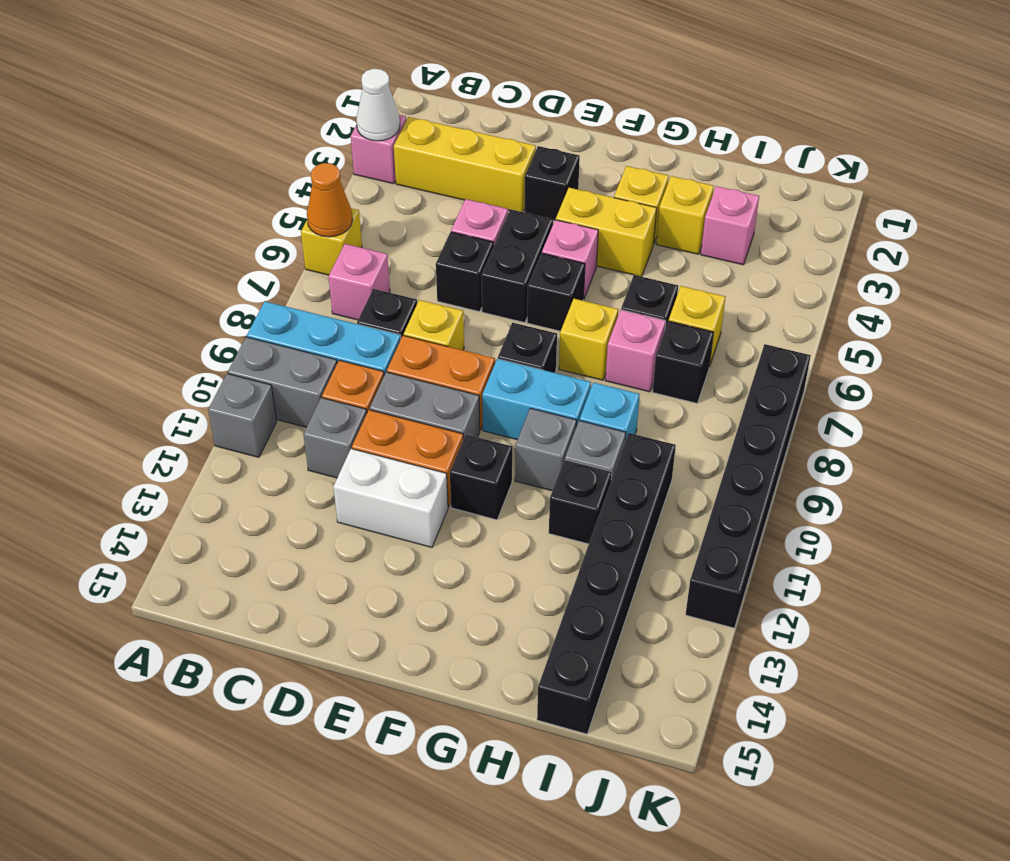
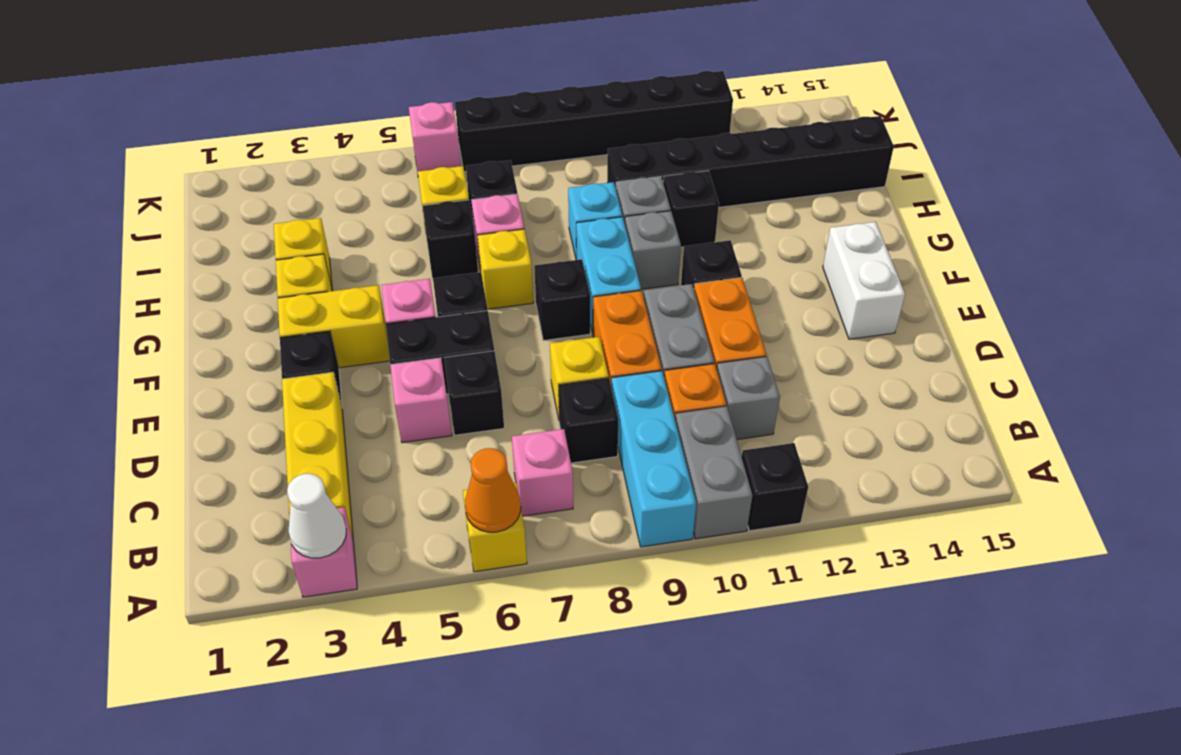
grey 1x1 brick [208,374,277,457] -> black 1x1 brick [742,443,808,531]
white 1x2 brick [333,449,448,547] -> white 1x2 brick moved to [823,222,905,339]
yellow 1x2 brick [556,188,657,277] -> yellow 1x2 brick turned to [278,285,390,368]
pink 1x1 brick [701,186,759,265] -> pink 1x1 brick moved to [409,102,461,173]

